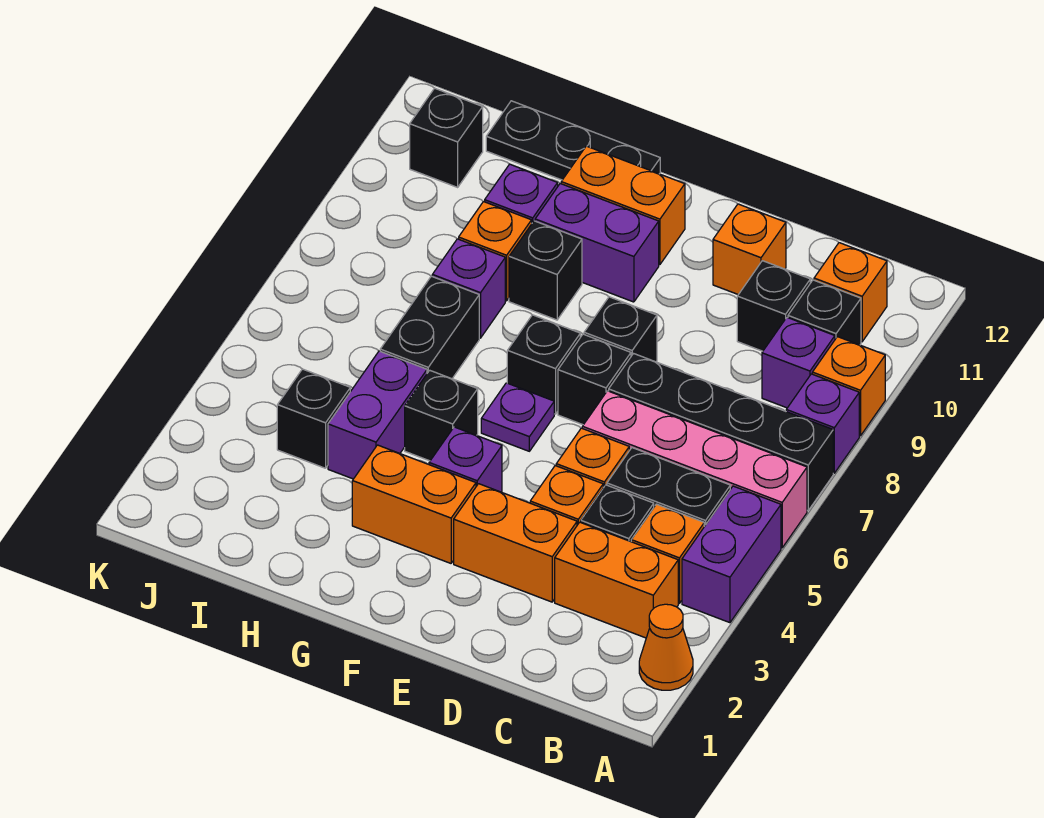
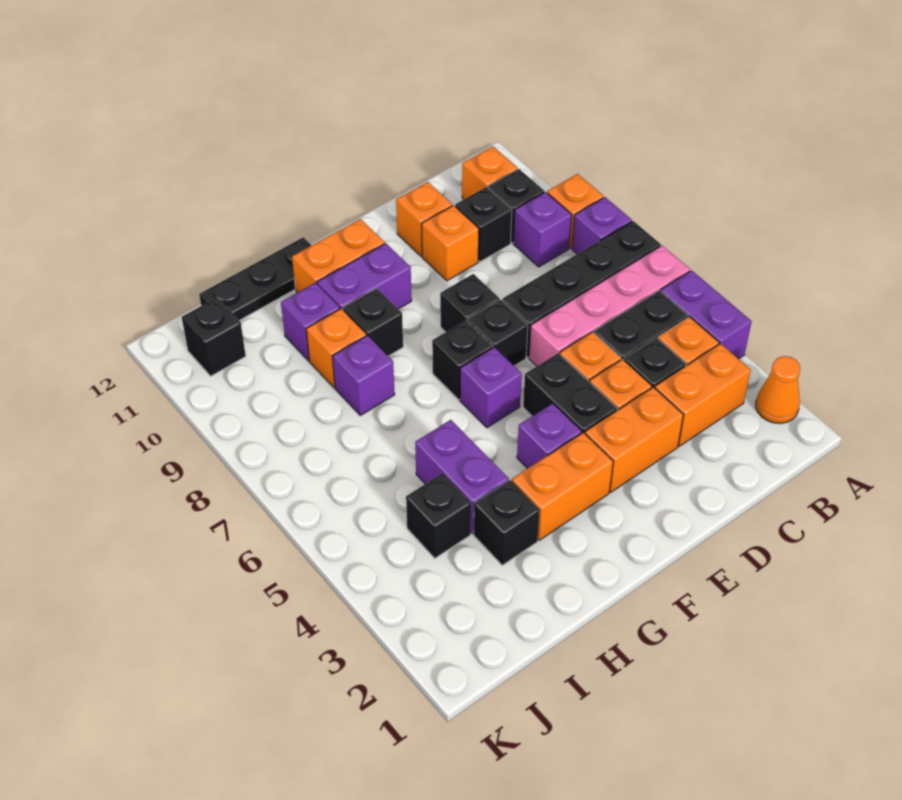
none -> orange 1x1 brick [422,205,479,281]
purple 1x1 plate [481,383,554,451] -> purple 1x1 brick [460,347,522,428]
black 1x1 brick [405,370,478,461] -> black 1x1 brick moved to [474,480,540,565]
black 1x2 brick [380,276,479,379] -> black 1x2 brick moved to [523,353,617,434]

